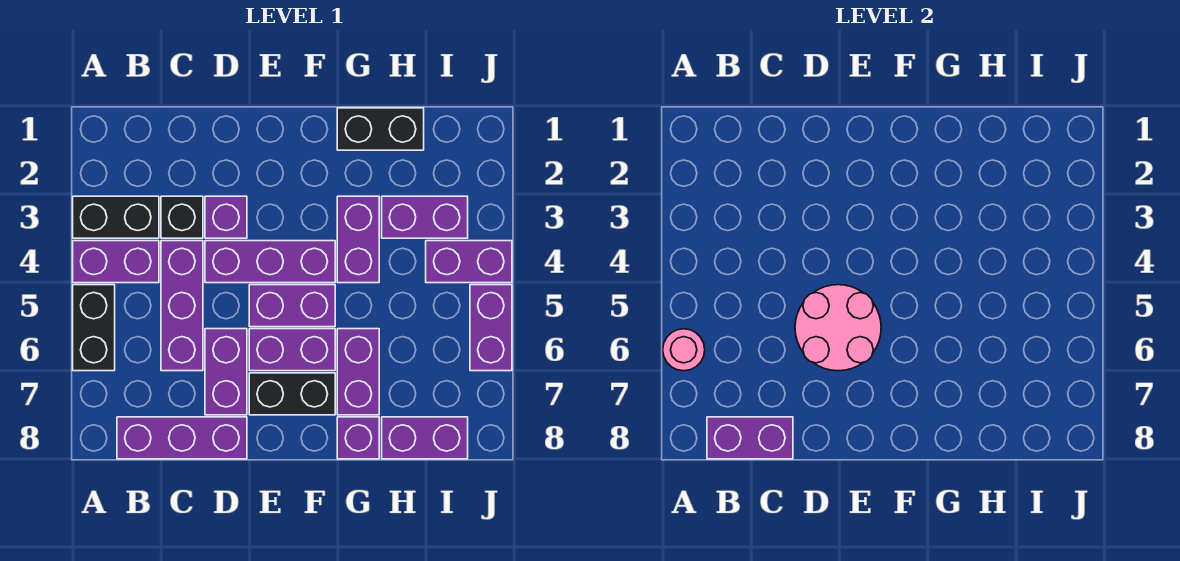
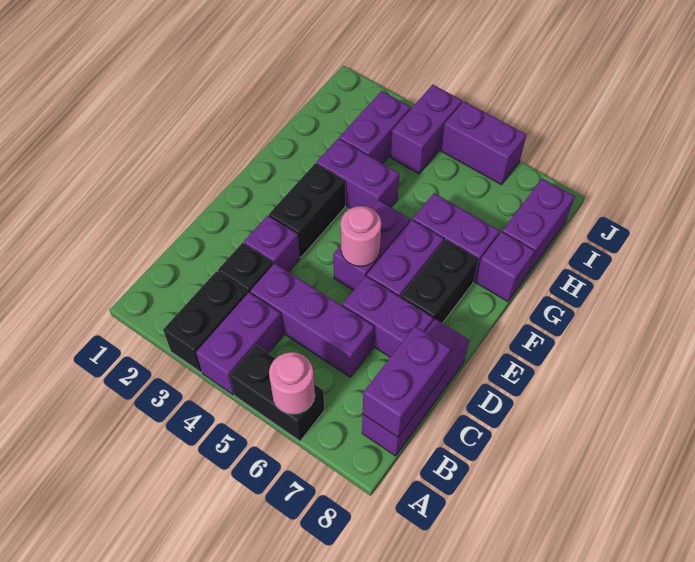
purple 1x3 brick [205,241,335,283] -> none
pink 2x2 round brick [795,285,881,371] -> pink 1x1 round brick [341,206,381,266]
black 1x2 brick [337,108,424,150] -> black 1x2 brick moved to [269,163,345,257]

